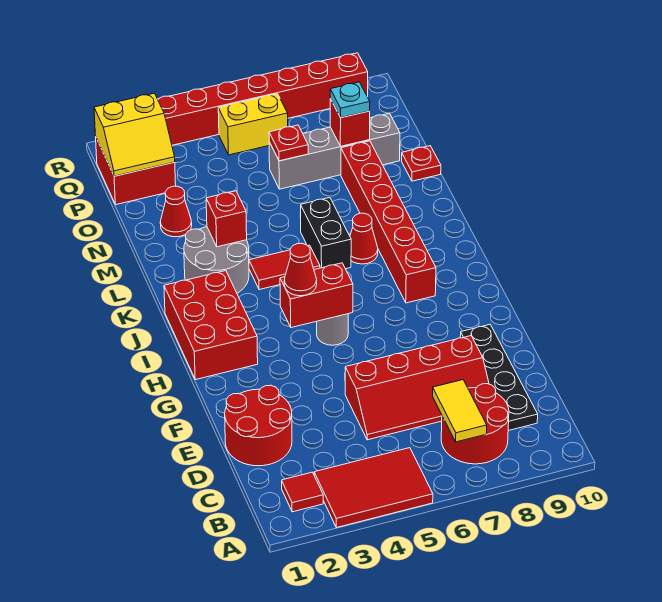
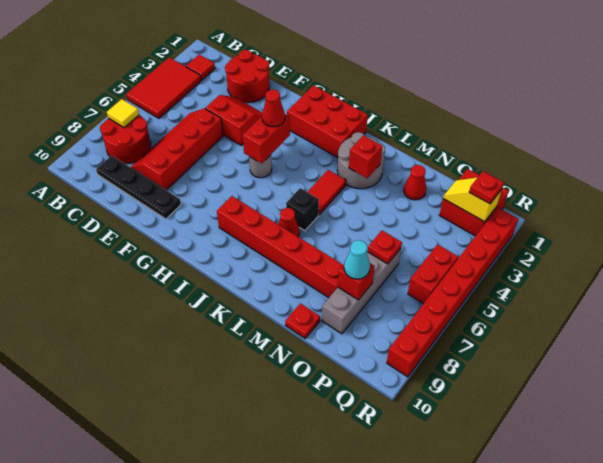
yellow 1x2 tile [433,380,487,442] -> yellow 1x1 tile [107,99,139,128]
none -> red 2x2 slope [205,95,262,145]
black 1x2 brick [301,198,351,269] -> black 1x1 brick [286,188,319,231]
cyan 1x1 plate [330,82,370,118] -> cyan 1x1 cone [344,240,370,279]
yellow 2x2 slope [94,93,175,176] -> yellow 1x2 slope [443,177,502,222]
none -> red 1x1 plate [469,171,504,204]
yellow 1x2 brick [218,94,288,155] -> red 1x2 brick [408,244,458,304]

